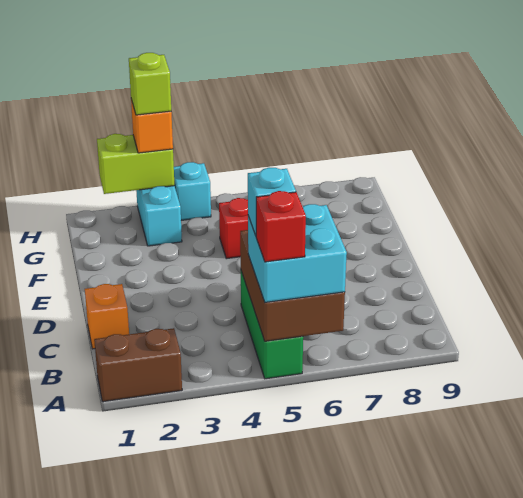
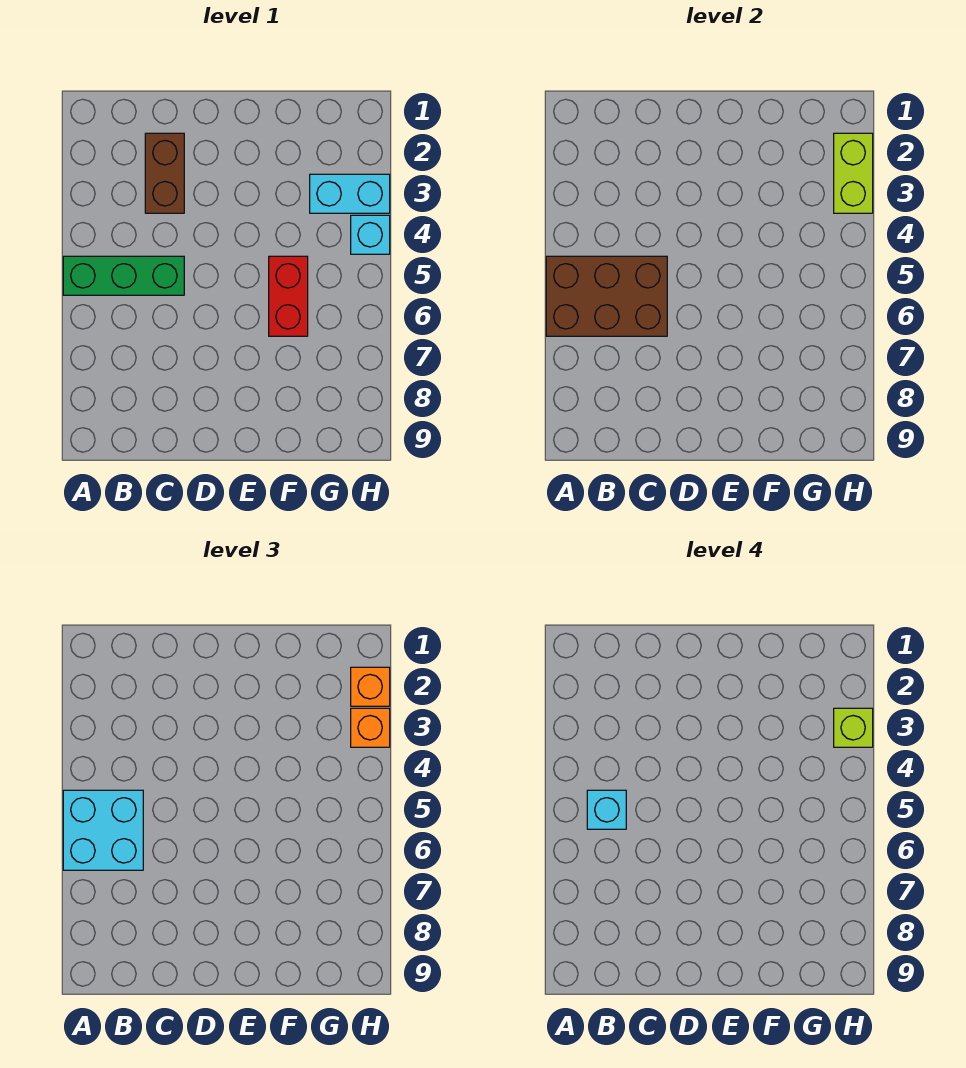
brown 1x2 brick [94,328,182,402] -> brown 1x2 brick moved to [145,133,184,213]
red 1x1 brick [256,191,306,262] -> none
orange 1x1 brick [85,284,129,349] -> orange 1x1 brick moved to [351,667,390,706]

